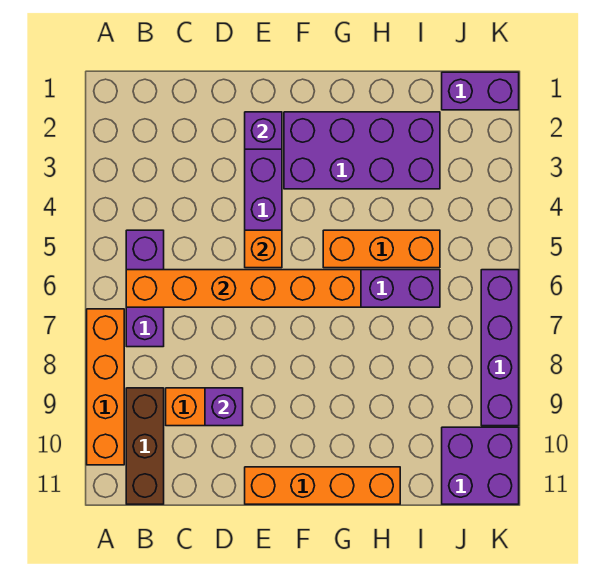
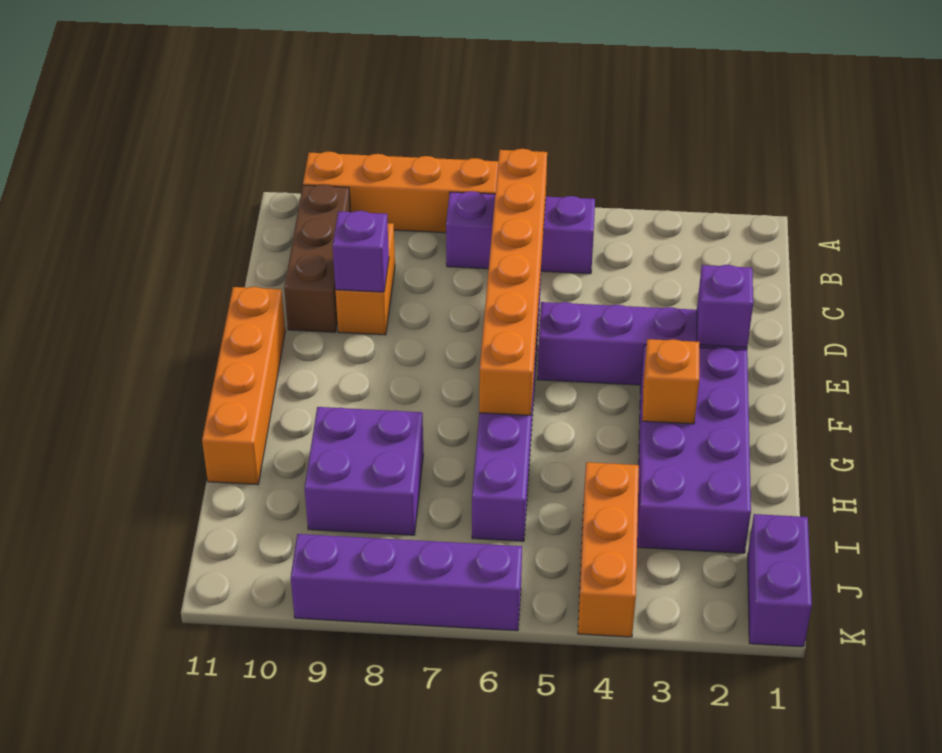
brown 1x3 brick [126,388,164,504] -> brown 1x3 brick turned to [284,184,351,332]
orange 1x1 brick [245,230,282,268] -> orange 1x1 brick moved to [642,339,700,424]
orange 1x3 brick [323,230,440,268] -> orange 1x3 brick moved to [578,462,639,637]
purple 2x2 brick [442,427,519,504] -> purple 2x2 brick moved to [305,407,423,535]

